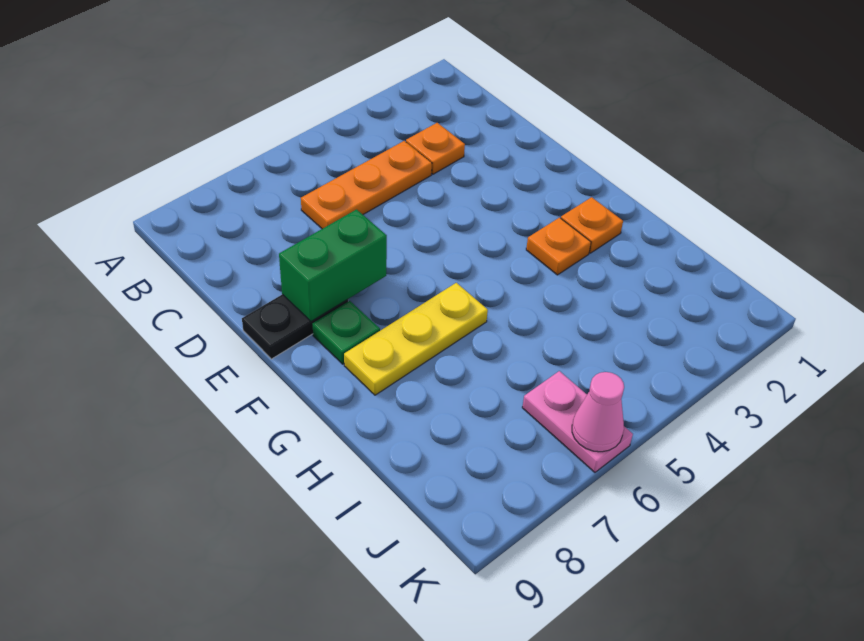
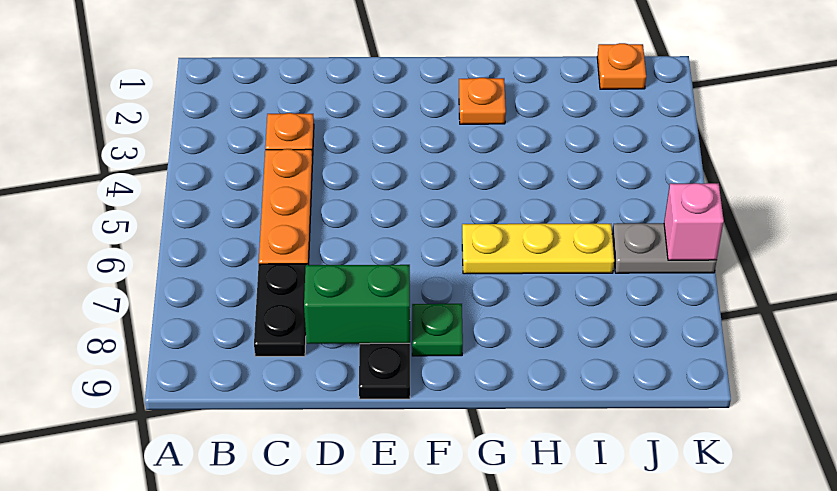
none -> black 1x2 plate [254,264,307,356]
green 1x2 brick [279,209,387,321] -> green 1x2 brick turned to [304,265,410,344]
orange 1x1 plate [526,218,591,275] -> orange 1x1 plate moved to [597,43,646,89]
yellow 1x3 plate [344,283,488,395] -> yellow 1x3 plate turned to [462,224,614,274]
pink 1x2 plate [522,371,633,472] -> grey 1x2 plate [612,223,717,273]
pink 1x1 cone [572,372,624,452] -> pink 1x1 brick [664,183,724,260]

